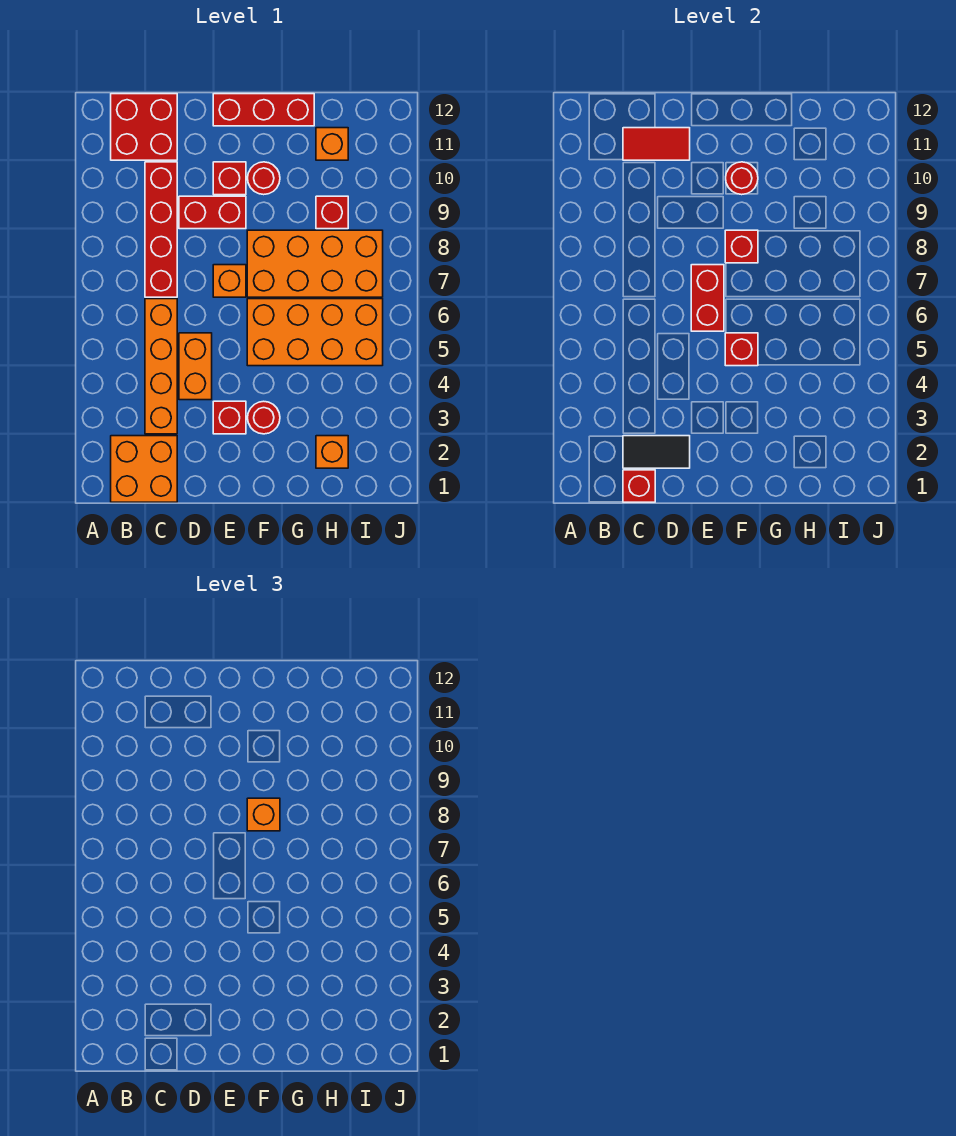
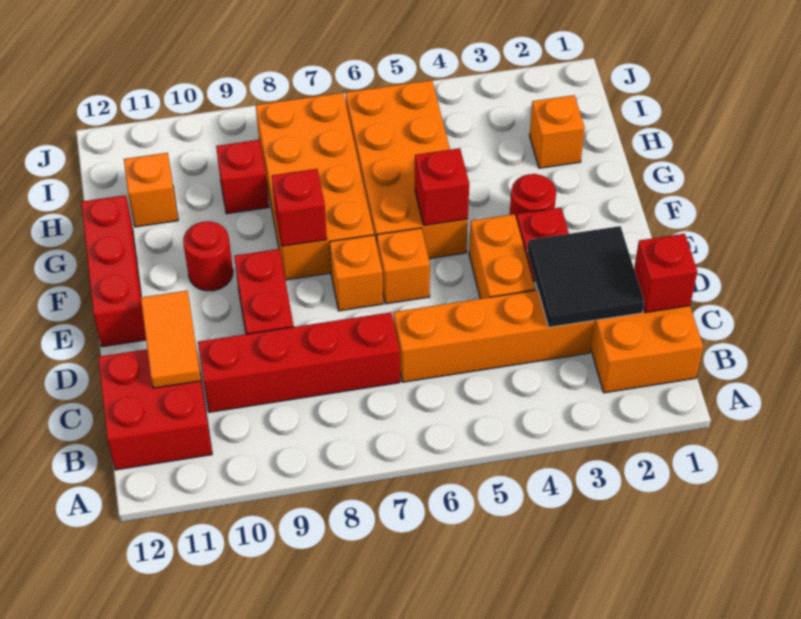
black 1x2 tile [623,436,690,468] -> black 2x2 tile [528,226,644,327]
red 1x2 tile [623,128,690,160] -> orange 1x2 tile [141,291,201,388]
orange 1x2 brick [179,333,212,400] -> orange 1x2 brick turned to [469,214,535,299]
red 1x2 brick [691,265,724,331] -> none
red 1x1 brick [213,162,246,195] -> none
orange 1x1 brick [247,798,280,831] -> orange 1x1 brick moved to [377,228,430,304]
red 1x1 round brick [726,162,758,195] -> none

